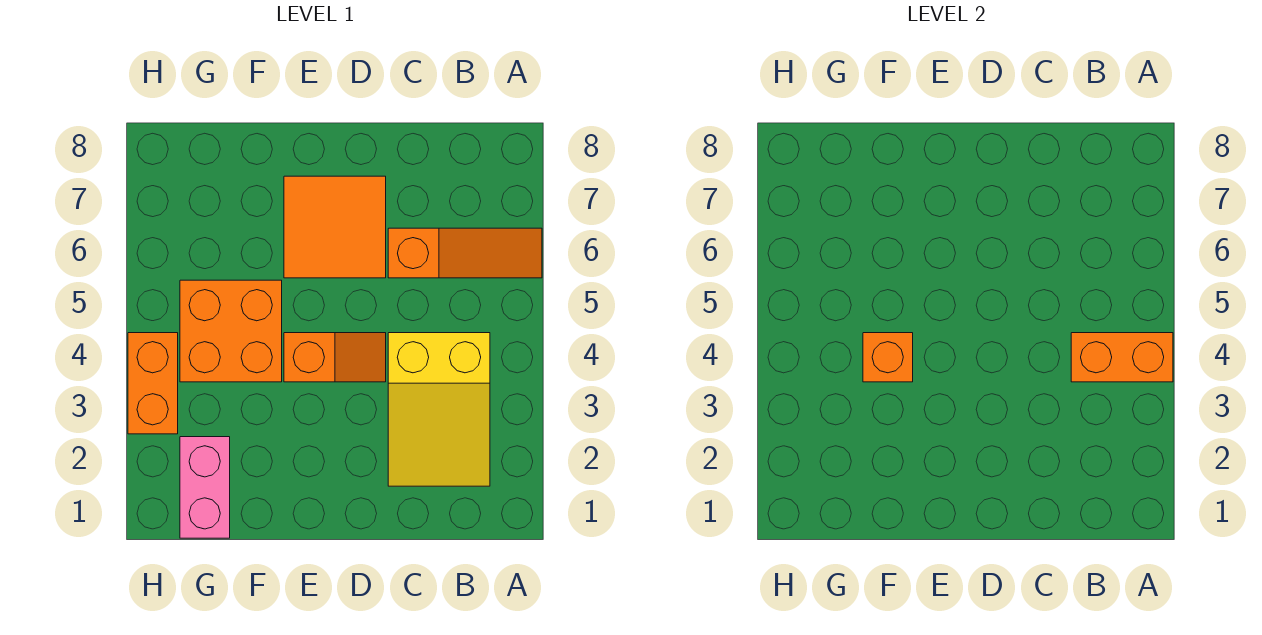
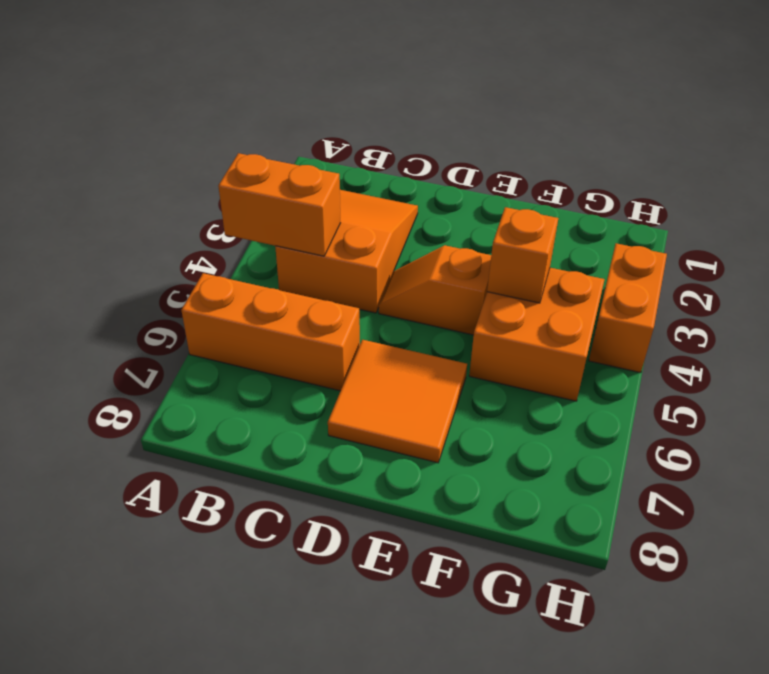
orange 1x3 slope [388,228,542,278] -> orange 1x3 brick [181,273,360,391]
yellow 2x3 slope [388,333,490,486] -> orange 2x3 slope [275,190,418,313]
pink 1x2 brick [180,437,230,538] -> none

